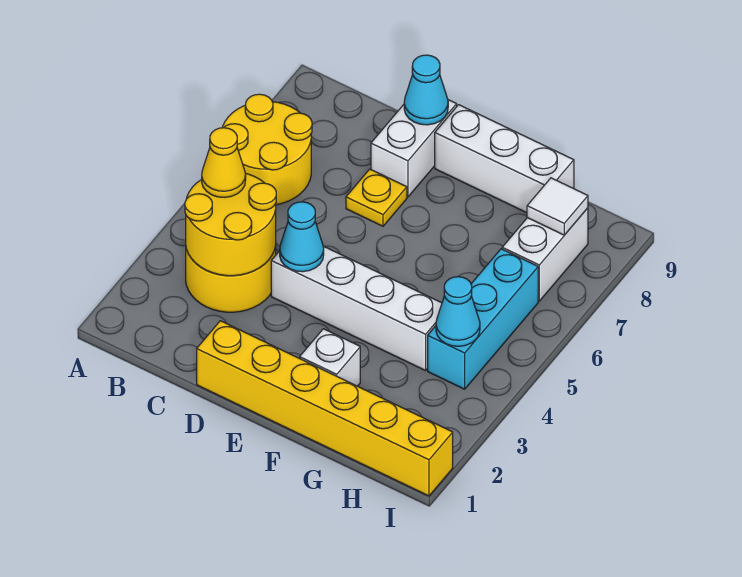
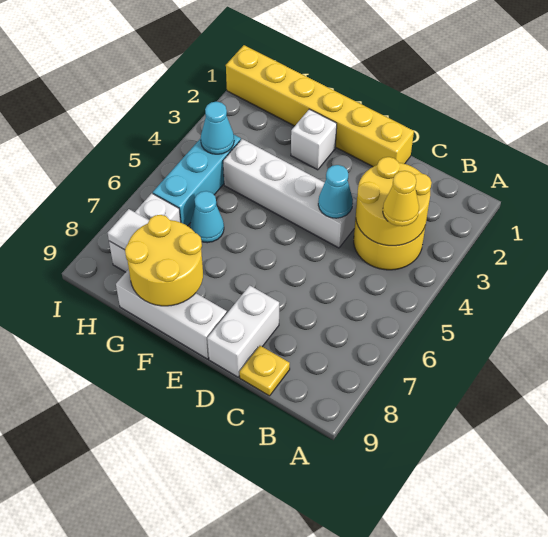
yellow 2x2 round brick [222,94,312,205] -> yellow 2x2 round brick moved to [125,215,203,306]
yellow 1x1 plate [346,169,407,226] -> yellow 1x1 plate moved to [240,346,290,396]
cyan 1x1 cone [404,55,448,125] -> cyan 1x1 cone moved to [190,191,224,243]

